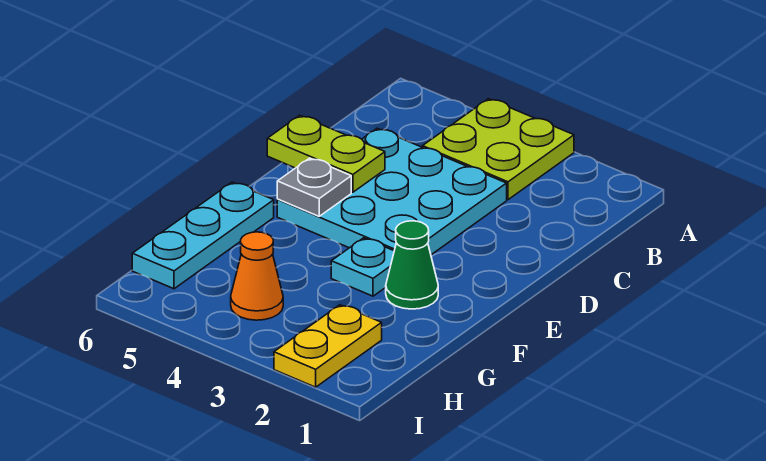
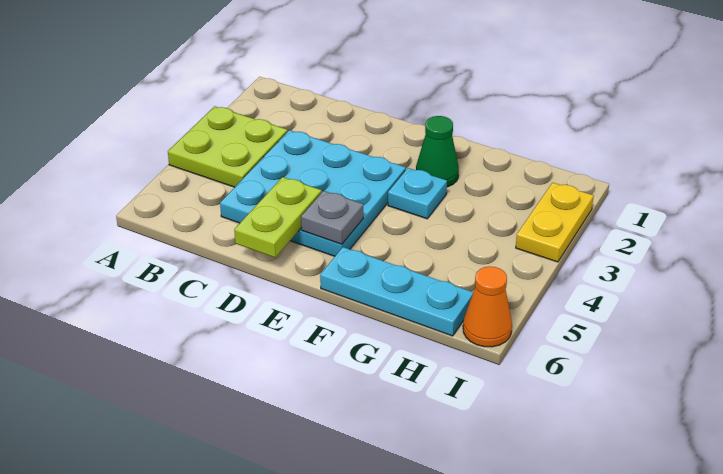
yellow 1x2 plate [274,305,382,387] -> yellow 1x2 plate turned to [516,183,594,262]
orange 1x1 cone [231,232,283,320] -> orange 1x1 cone moved to [463,266,512,347]

